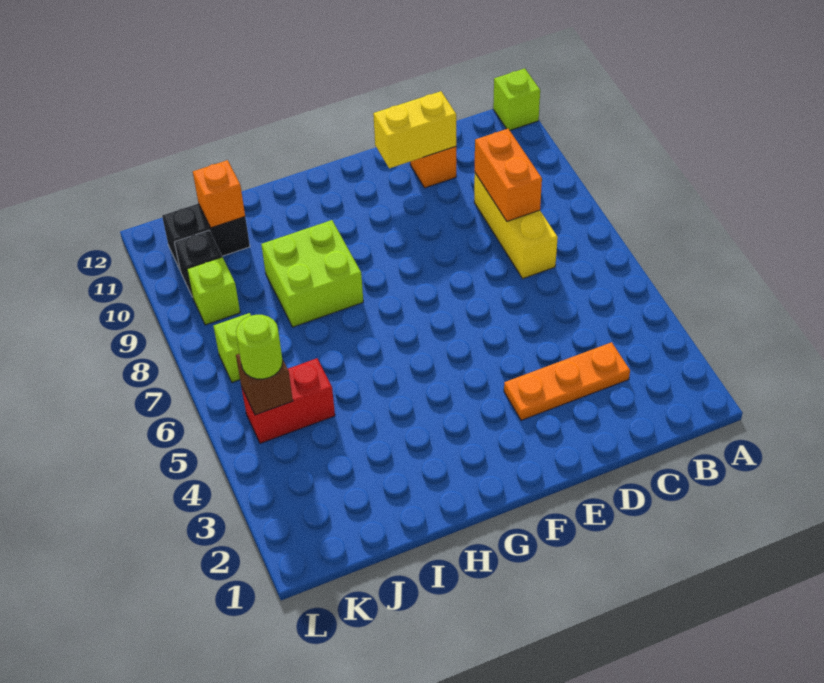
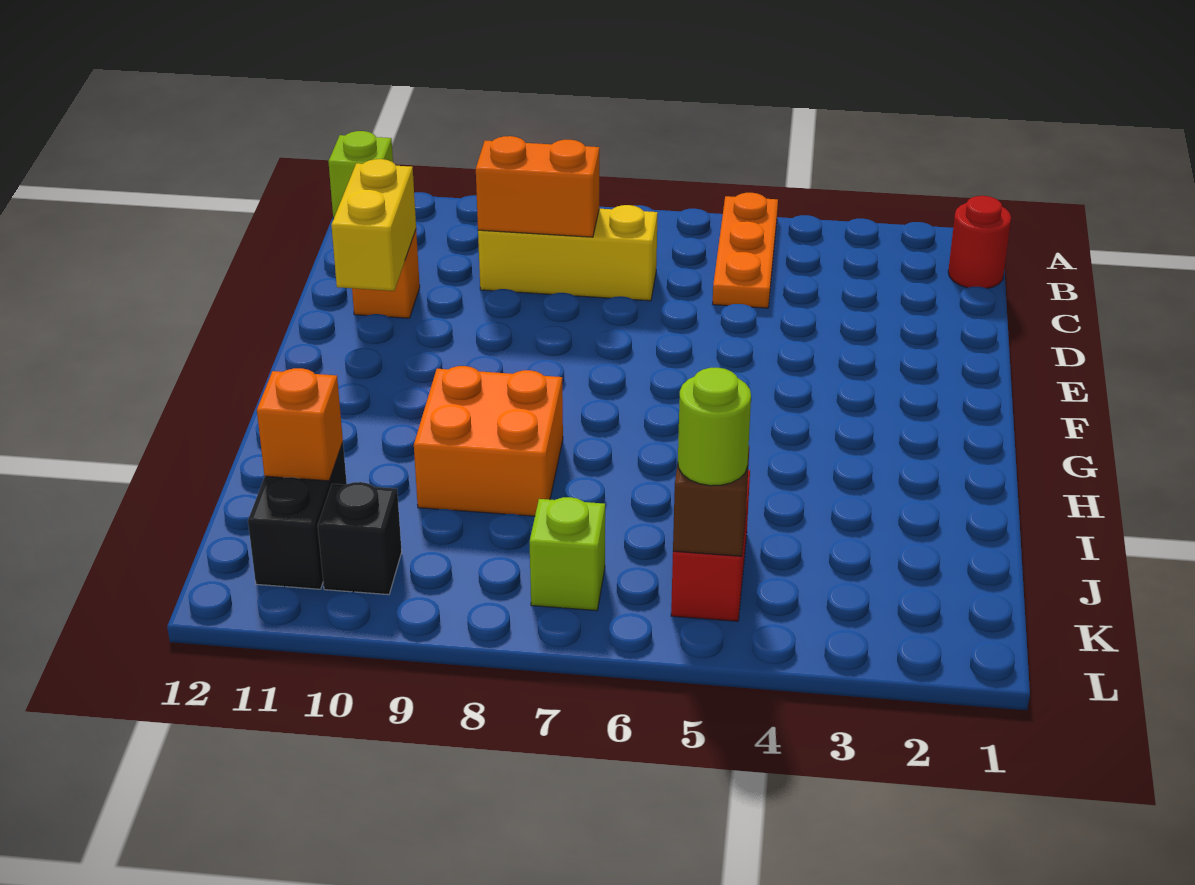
none -> red 1x1 round brick [948,196,1011,288]
orange 1x3 plate [504,342,630,420] -> orange 1x3 plate moved to [713,193,778,308]
lime 2x2 brick [261,220,363,327] -> orange 2x2 brick [414,366,563,516]
lime 1x1 brick [187,257,240,325] -> none

